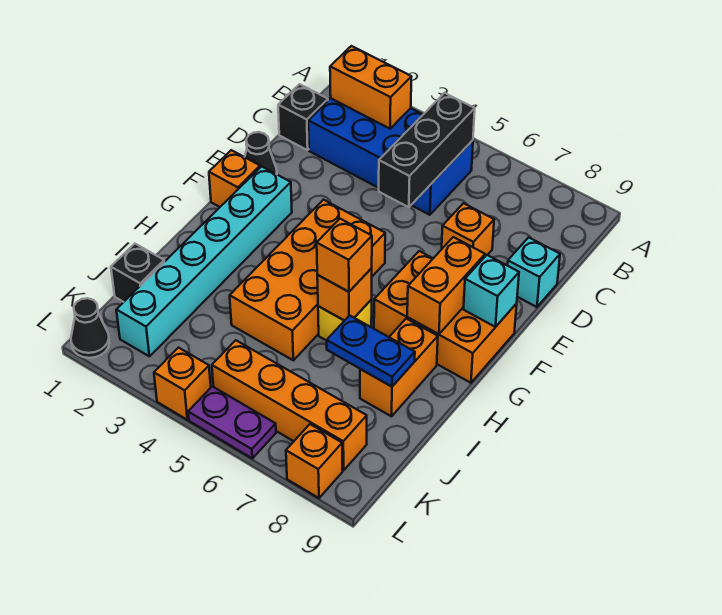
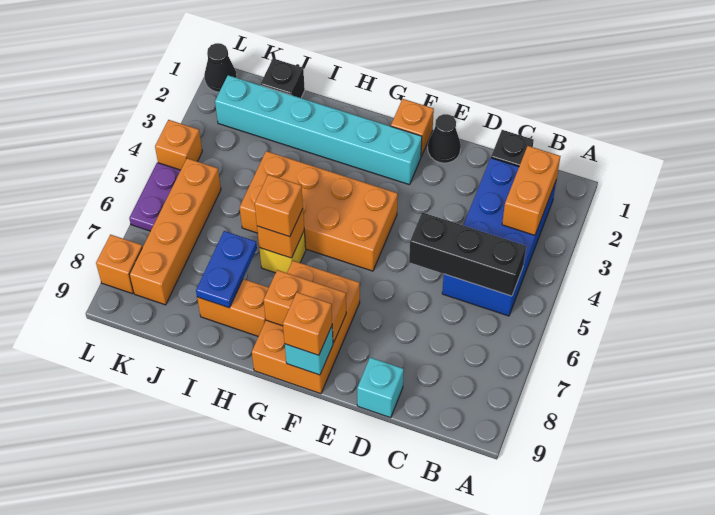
orange 1x1 brick [442,203,494,256] -> orange 1x1 brick moved to [283,292,332,355]

